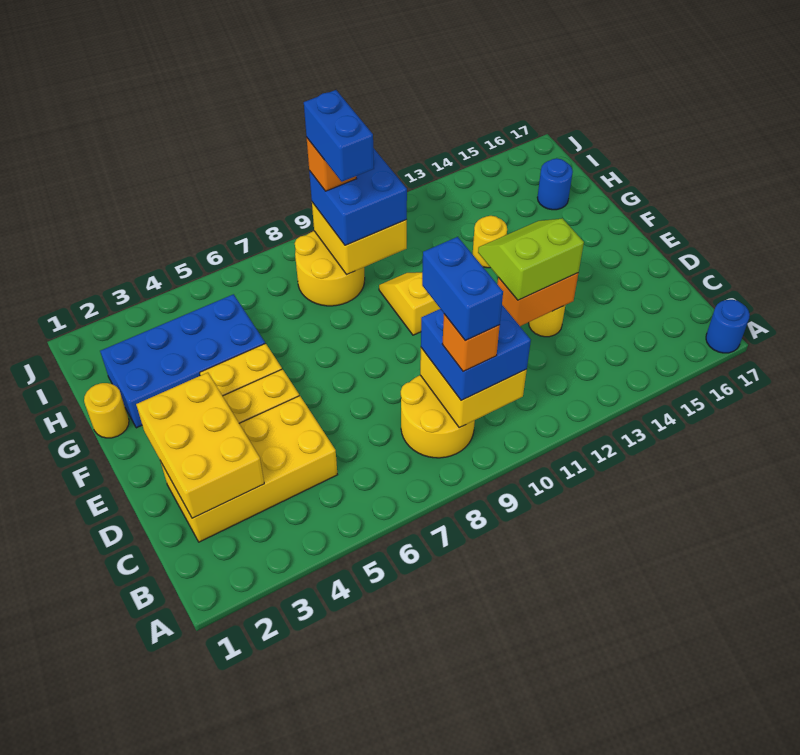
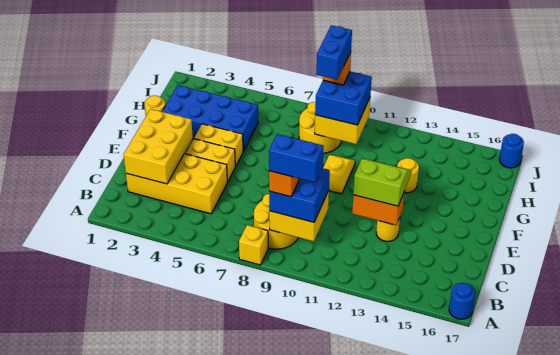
none -> yellow 1x1 brick [239,225,268,265]
blue 1x2 brick [422,237,503,341] -> blue 1x2 brick turned to [269,134,324,182]
blue 1x1 round brick [537,158,573,210] -> blue 1x1 round brick moved to [499,134,524,168]

